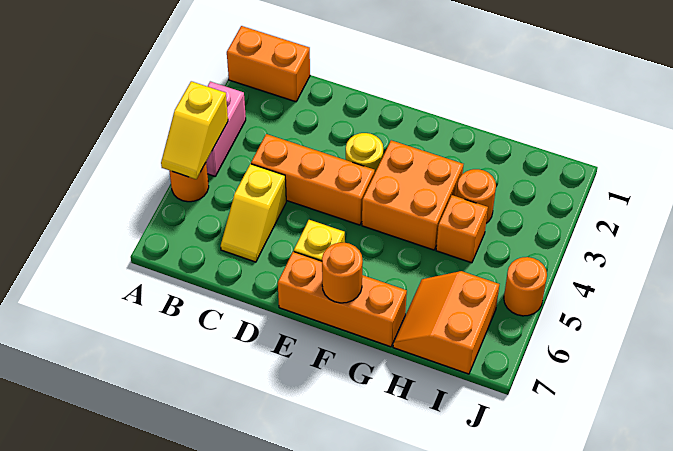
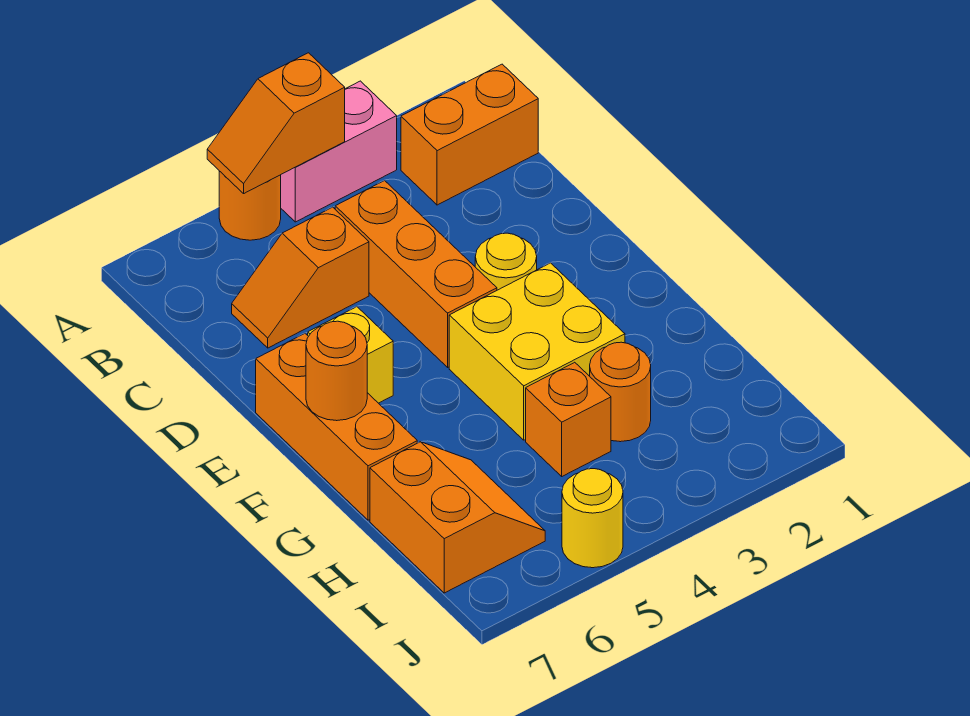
orange 1x2 brick [227,26,310,102] -> orange 1x2 brick turned to [401,64,538,205]
yellow 1x2 slope [161,81,228,179] -> orange 1x2 slope [207,53,345,193]
yellow 1x2 slope [221,164,286,262] -> orange 1x2 slope [232,207,369,348]
orange 2x2 brick [362,140,463,250] -> yellow 2x2 brick [449,263,625,440]
orange 2x2 slope [393,271,499,374] -> orange 2x2 slope turned to [370,442,545,593]
orange 1x1 round brick [504,257,547,316] -> yellow 1x1 round brick [562,469,623,568]

